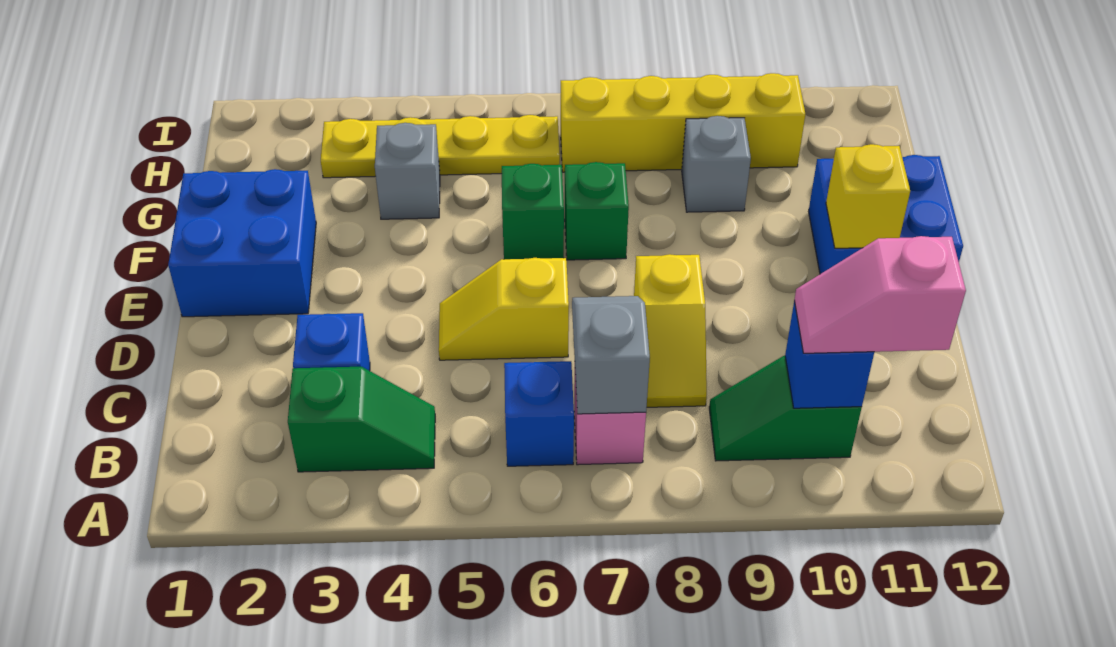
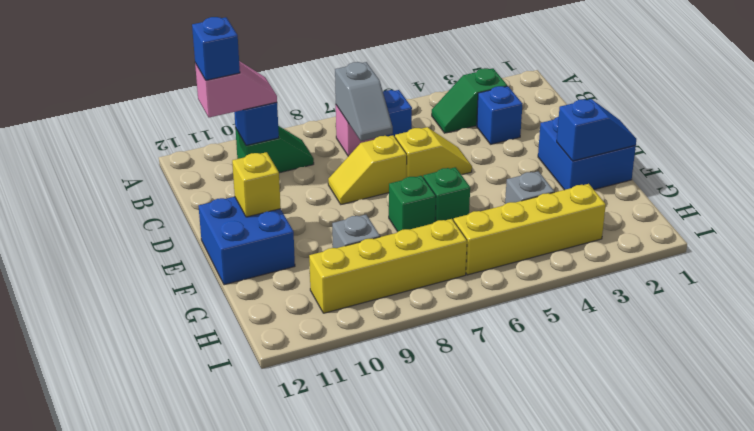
none -> blue 1x1 brick [192,17,240,80]
yellow 1x2 slope [634,254,707,407] -> yellow 1x2 slope turned to [328,135,407,204]
none -> blue 1x2 slope [557,99,636,161]
yellow 1x4 plate [321,115,560,178] -> yellow 1x4 brick [454,184,606,275]

